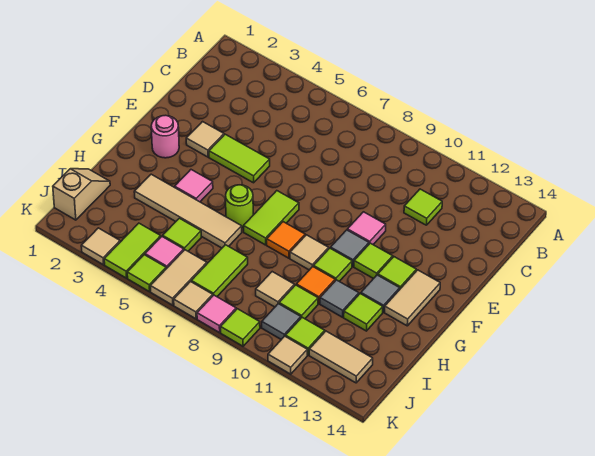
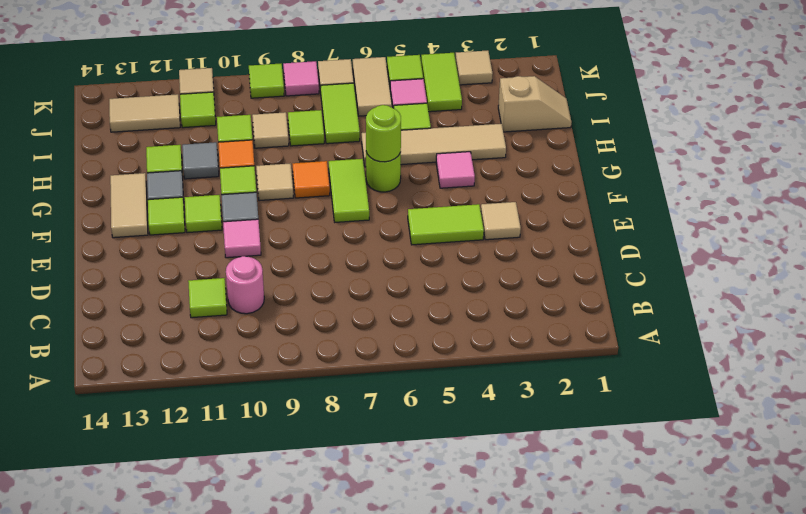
pink 1x1 round brick [151,115,179,158] -> pink 1x1 round brick moved to [226,256,264,314]
none -> lime 1x1 round brick [366,105,401,162]
tan 1x2 slope [53,169,110,220] -> tan 1x2 slope turned to [498,76,572,132]
none -> lime 1x1 tile [288,110,324,146]
grey 1x1 tile [262,304,301,340] -> none

